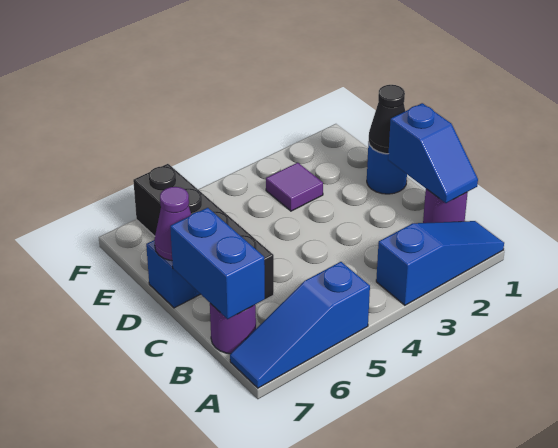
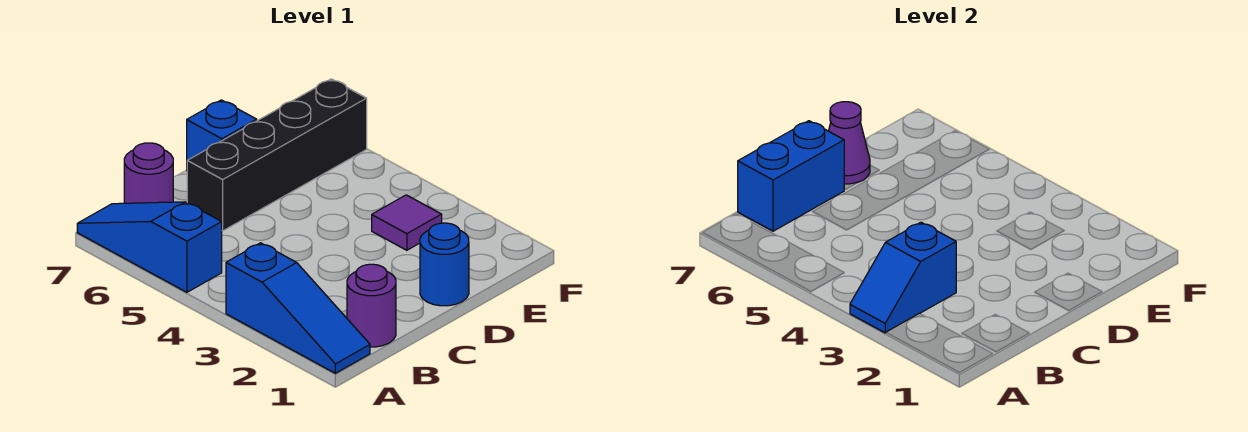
blue 1x2 slope [388,103,478,203] -> blue 1x2 slope moved to [850,222,956,333]
black 1x1 cone [368,85,405,154] -> none

